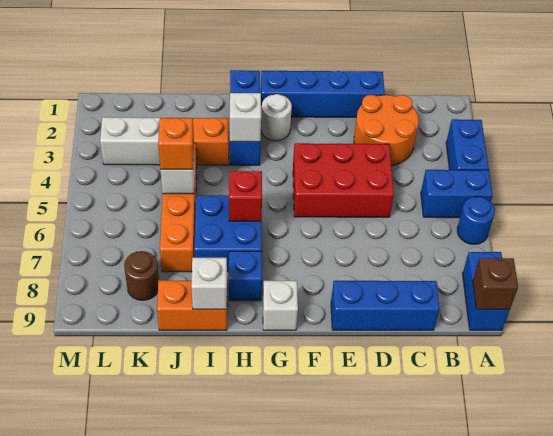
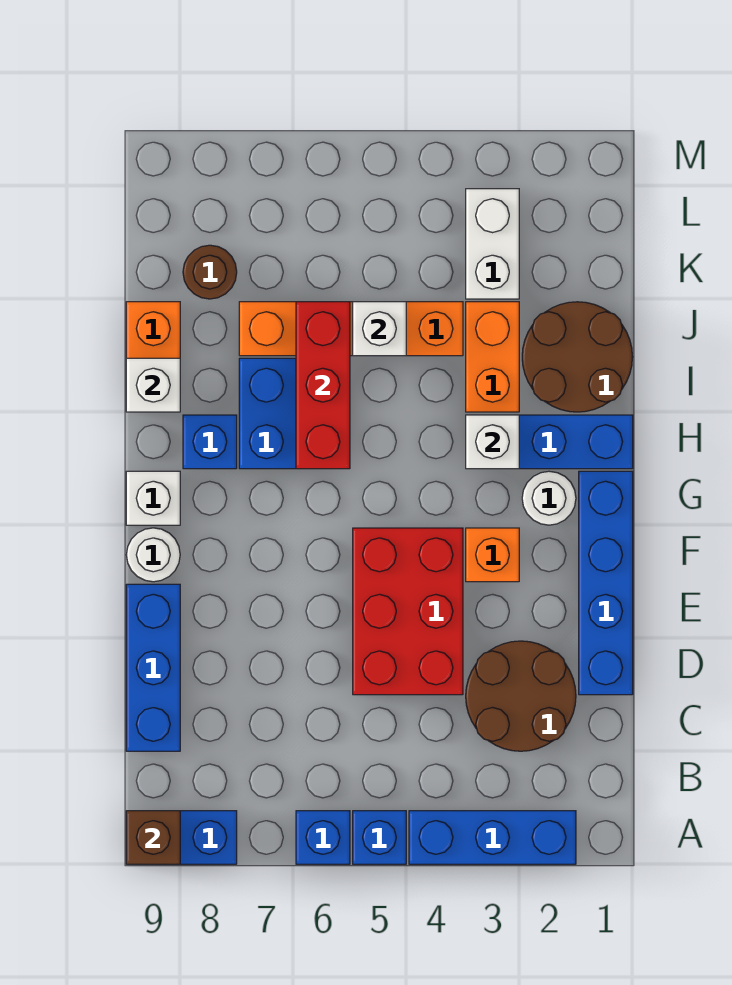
blue 1x2 brick [446,119,489,170] -> blue 1x3 brick [409,811,576,864]
blue 1x2 brick [421,170,493,218] -> blue 1x1 brick [353,811,406,864]
blue 1x1 round brick [457,196,495,244] -> blue 1x1 brick [296,811,350,864]
orange 2x2 round brick [354,95,419,166] -> brown 2x2 round brick [466,641,576,751]
none -> white 1x1 round brick [126,528,180,582]
red 1x1 brick [229,171,262,221] -> red 1x3 brick [296,302,350,469]
none -> brown 2x2 round brick [522,302,632,412]
orange 1x1 brick [158,118,194,169] -> orange 1x1 brick moved to [466,528,519,582]

